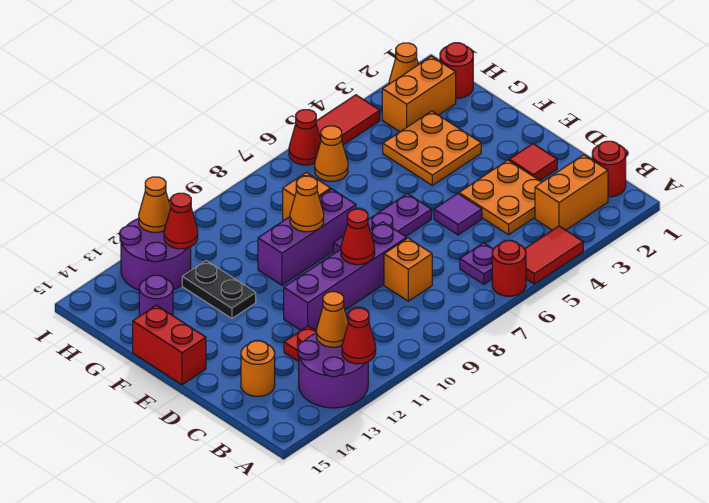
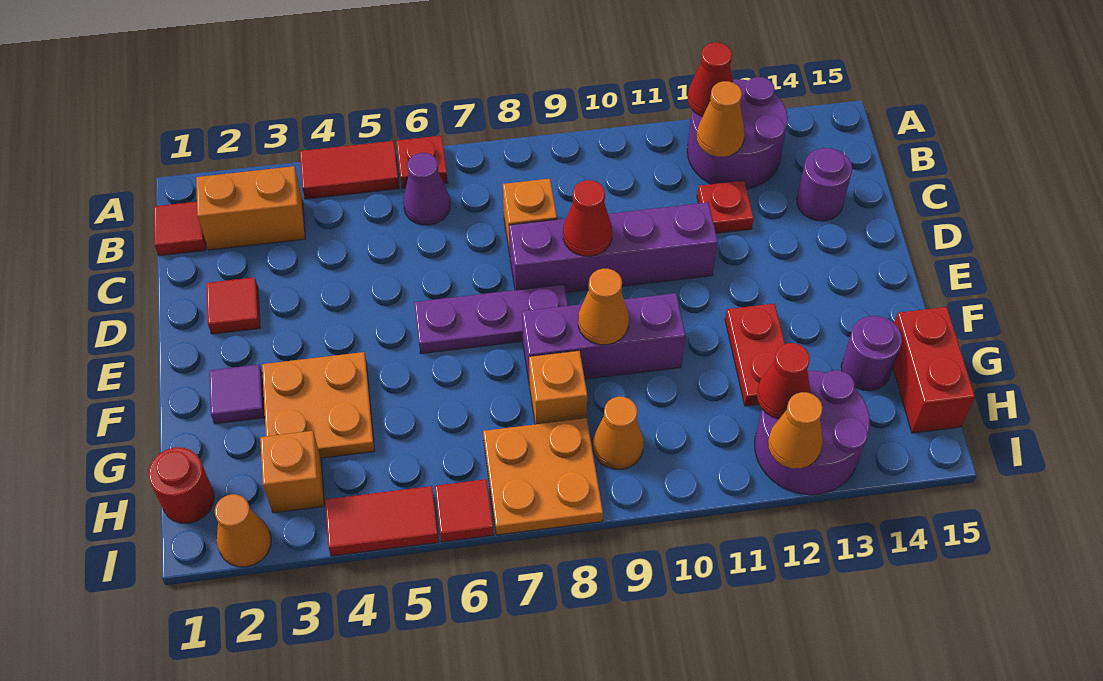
red 1x1 round brick [492,241,526,296] -> red 1x1 plate [396,136,448,188]
red 1x1 round brick [592,141,626,197] -> red 1x1 tile [154,202,206,256]
purple 1x1 plate [460,243,493,284] -> purple 1x1 cone [403,153,450,225]
orange 2x2 plate [459,160,542,235] -> orange 2x2 plate moved to [483,418,603,535]
orange 1x1 round brick [241,341,275,396] -> purple 1x1 round brick [797,148,852,221]
purple 1x1 tile [434,193,482,235] -> purple 1x1 tile moved to [209,365,265,424]
red 1x2 brick [133,305,206,385] -> red 1x2 brick moved to [893,307,975,433]
black 1x2 plate [182,261,256,318] -> red 1x2 plate [725,304,785,406]
orange 1x2 brick [382,56,456,132] -> orange 1x1 brick [260,431,325,513]
orange 1x1 cone [315,126,348,181] -> orange 1x1 cone moved to [593,397,644,469]
red 1x1 cone [289,110,321,165] -> red 1x1 tile [435,479,494,542]

